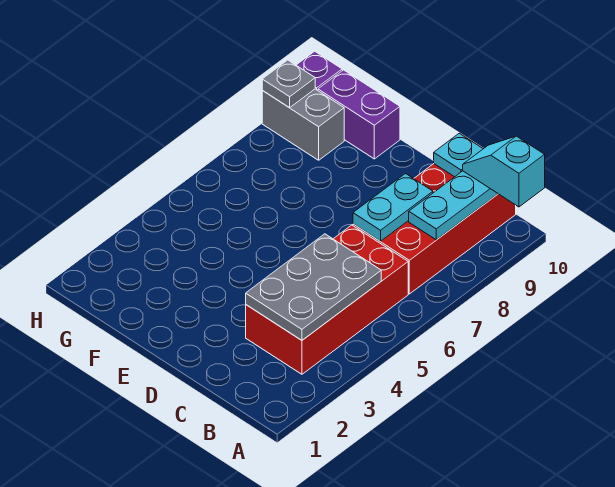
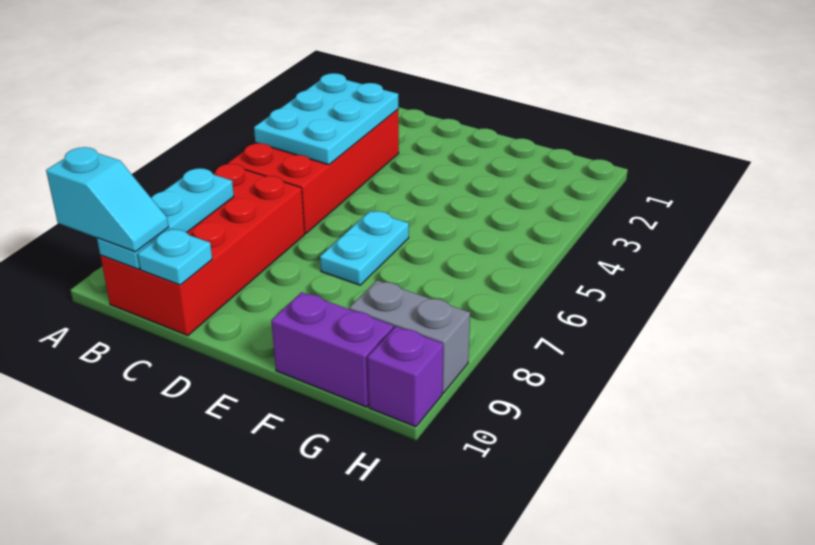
grey 2x3 plate [246,234,381,340] -> cyan 2x3 plate [254,73,398,165]
cyan 1x2 plate [353,174,433,241] -> cyan 1x2 plate moved to [320,211,409,285]
grey 1x1 plate [262,60,315,108] -> none

